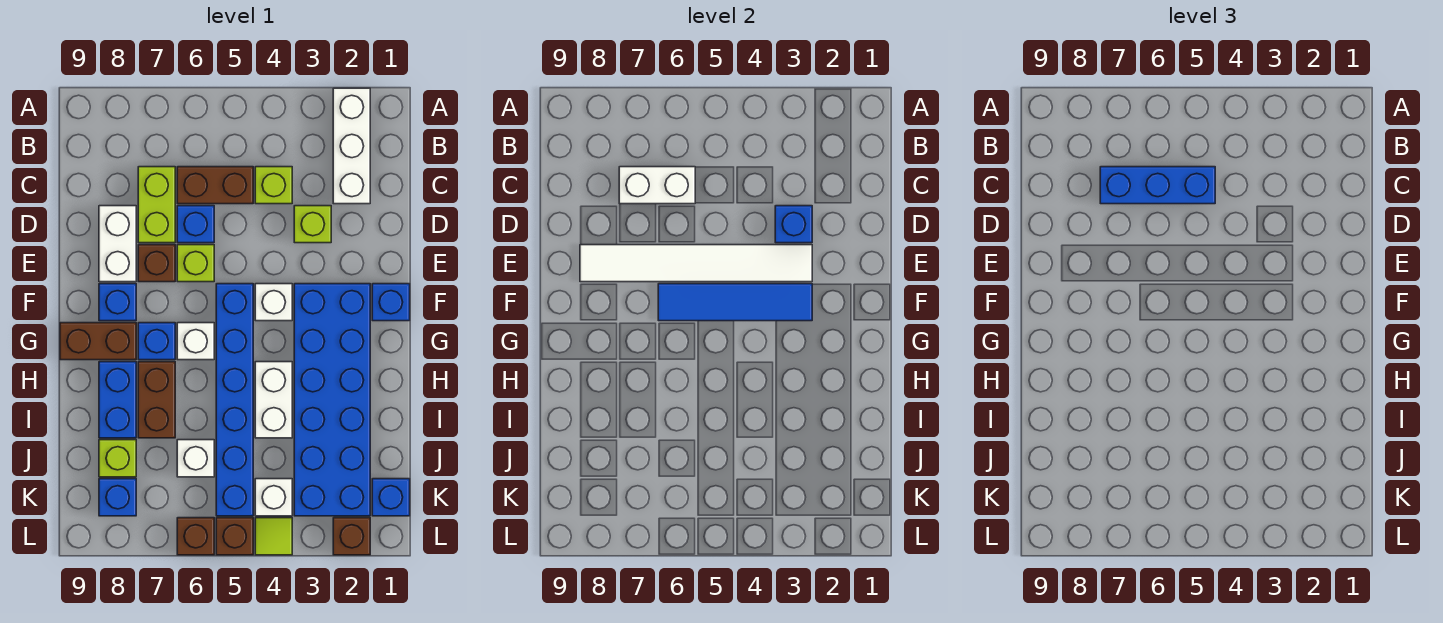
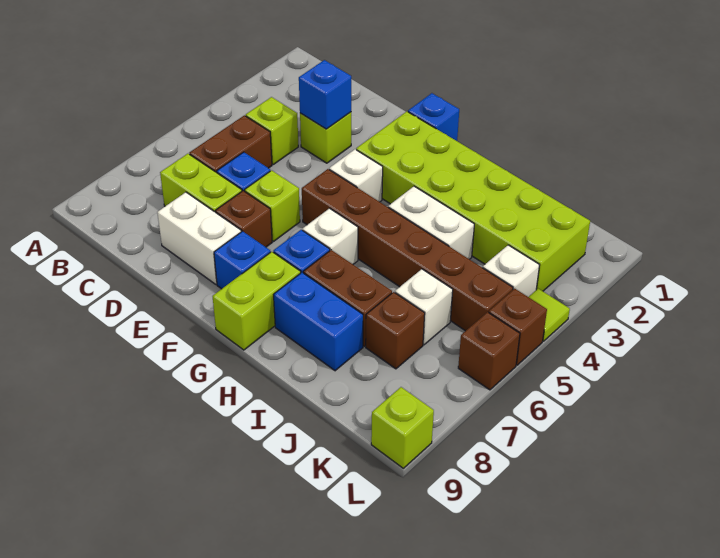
white 1x3 brick [333,88,370,204] -> none
blue 1x3 brick [1100,167,1215,204] -> none
white 1x2 brick [619,167,695,204] -> none
white 1x6 tile [580,245,812,282] -> none
blue 2x6 brick [294,284,370,516] -> lime 2x6 brick [356,112,590,291]
blue 1x4 tile [658,284,812,321] -> none
blue 1x6 brick [216,284,253,516] -> brown 1x6 brick [302,169,513,331]
brown 1x2 brick [60,323,136,360] -> lime 1x2 brick [213,252,301,350]
lime 1x1 brick [99,440,136,477] -> lime 1x1 brick moved to [371,387,434,468]
blue 1x1 brick [372,479,410,516] -> none
blue 1x1 brick [99,479,136,516] -> none
brown 1x1 brick [333,518,370,555] -> brown 1x1 brick moved to [366,292,425,369]

